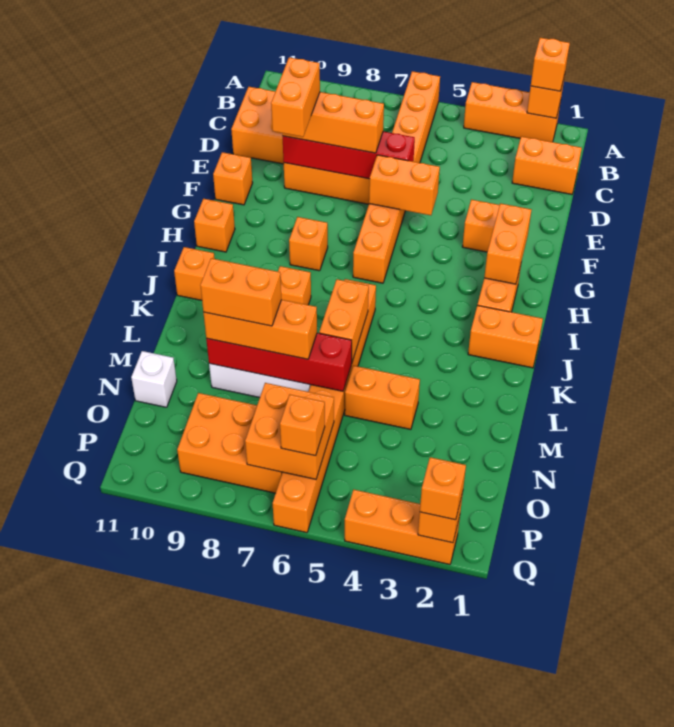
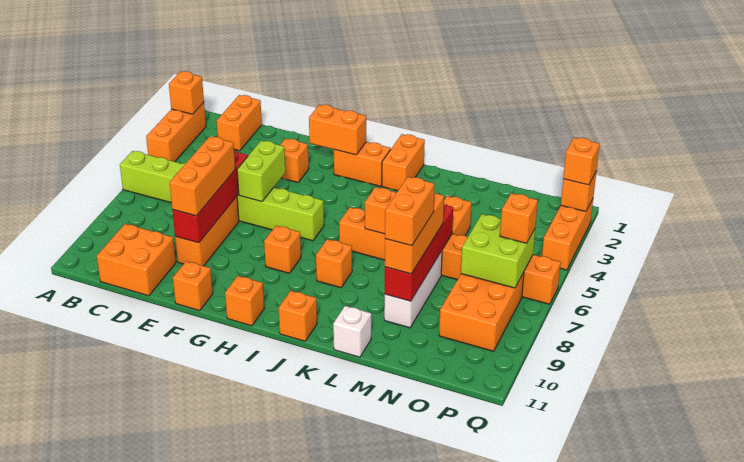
orange 1x1 brick [531,38,570,91] -> none
orange 1x8 brick [353,71,440,283] -> lime 1x8 brick [120,151,324,241]
orange 1x2 brick [271,57,320,137] -> none
orange 1x2 brick [369,155,440,215] -> lime 1x2 brick [237,141,285,202]
white 1x1 brick [131,351,177,407] -> white 1x1 brick moved to [333,306,371,357]
orange 2x2 brick [245,383,334,479] -> lime 2x2 brick [461,214,535,288]

